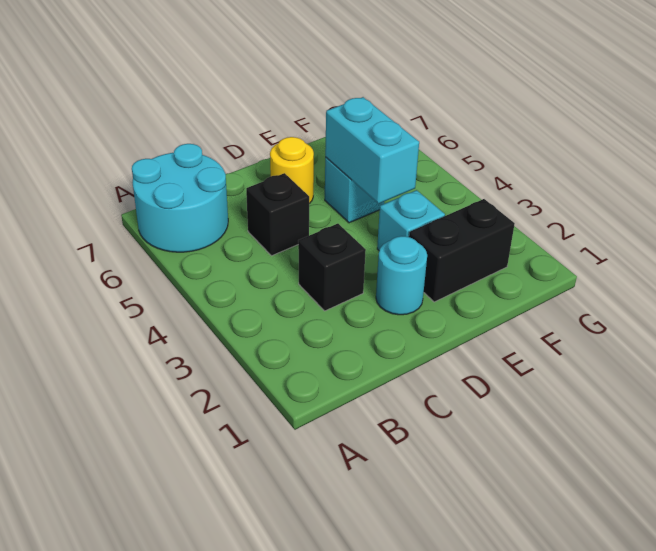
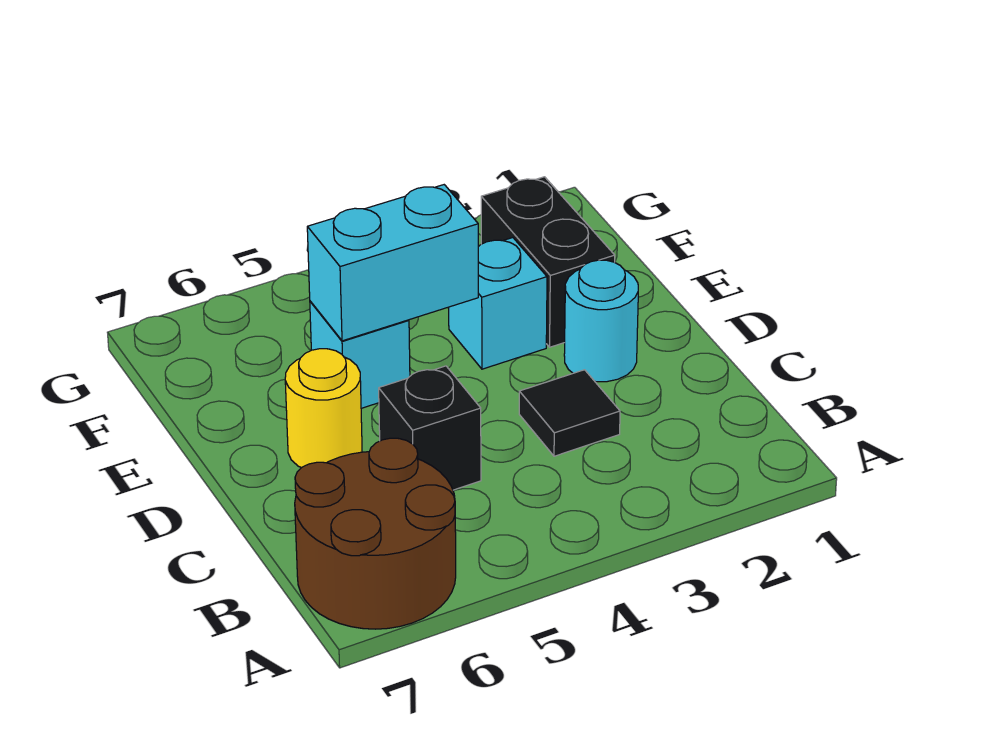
cyan 2x2 round brick [132,144,228,252] -> brown 2x2 round brick [295,438,456,629]
black 1x1 brick [298,224,366,311] -> black 1x1 tile [519,370,620,456]

